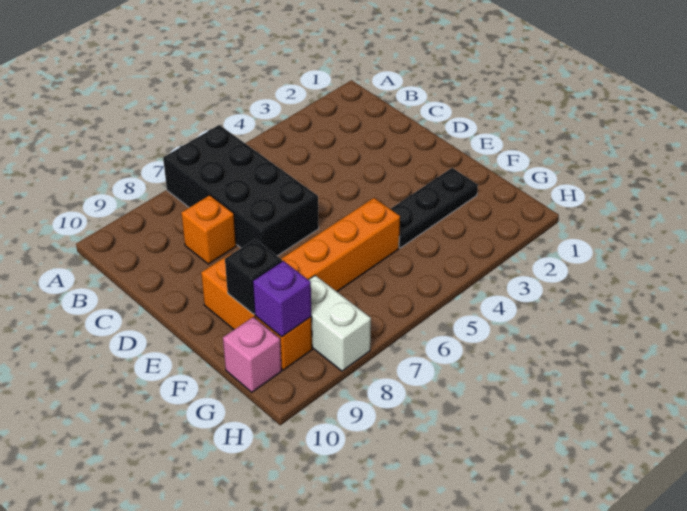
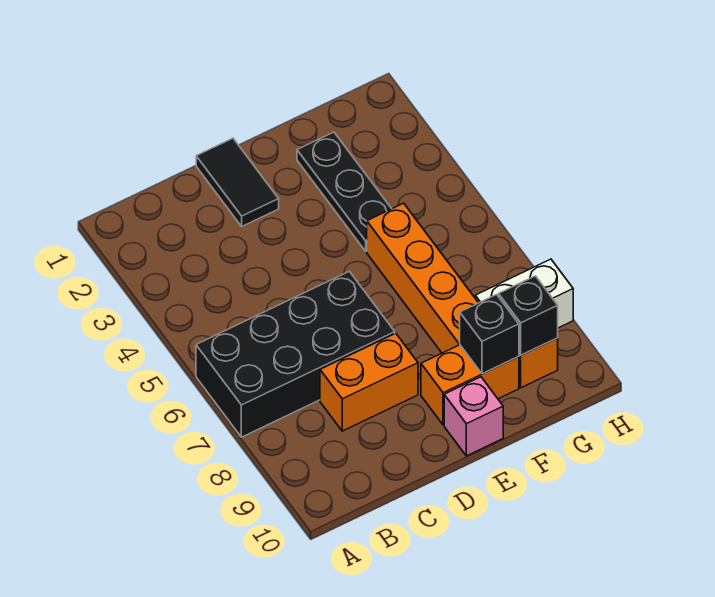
orange 1x1 brick [181,195,236,264] -> orange 1x2 brick [320,333,418,431]
none -> black 1x2 tile [196,138,279,226]
purple 1x1 brick [253,261,311,337] -> black 1x1 brick [499,276,558,355]
pink 1x1 brick [223,317,282,392] -> pink 1x1 brick moved to [444,377,503,456]

